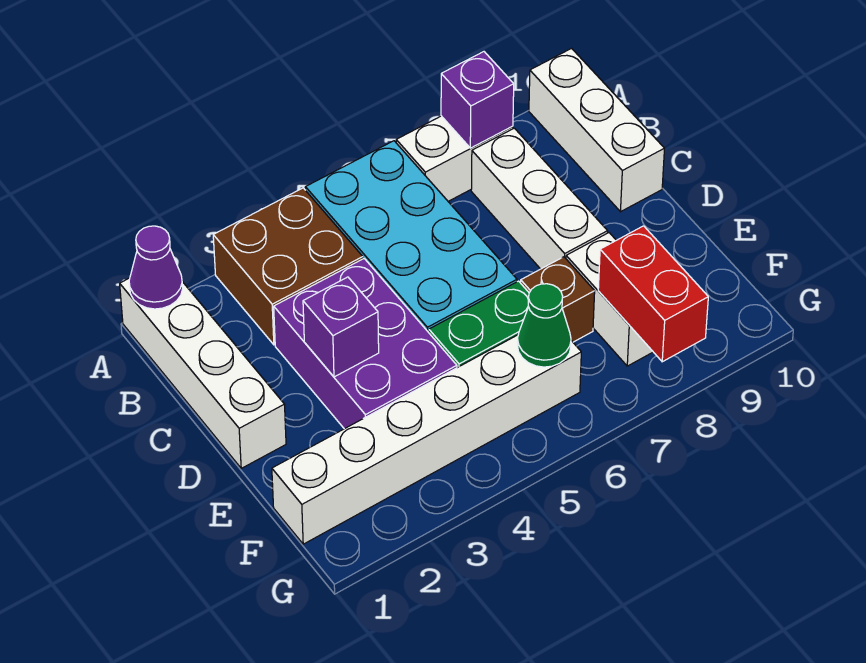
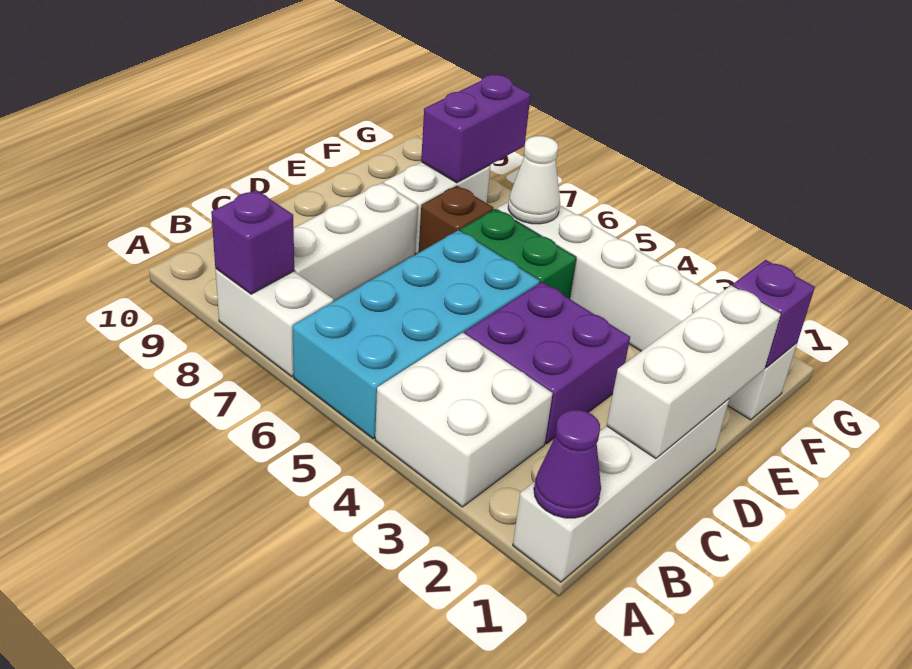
brown 2x2 brick [213,188,363,345] -> white 2x2 brick [375,333,553,507]
white 1x3 brick [529,48,664,212] -> white 1x3 brick moved to [607,285,781,459]
purple 2x3 brick [274,259,457,429] -> purple 2x2 brick [465,282,630,444]
purple 1x1 brick [303,277,379,377] -> purple 1x1 brick moved to [733,260,815,368]
green 1x1 cone [517,284,571,367] -> white 1x1 cone [508,136,560,224]
red 1x2 brick [598,226,708,362] -> purple 1x2 brick [421,75,531,183]

